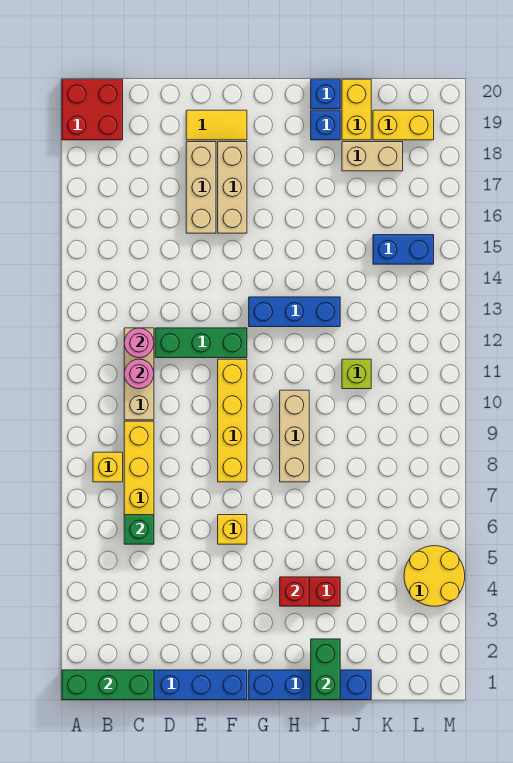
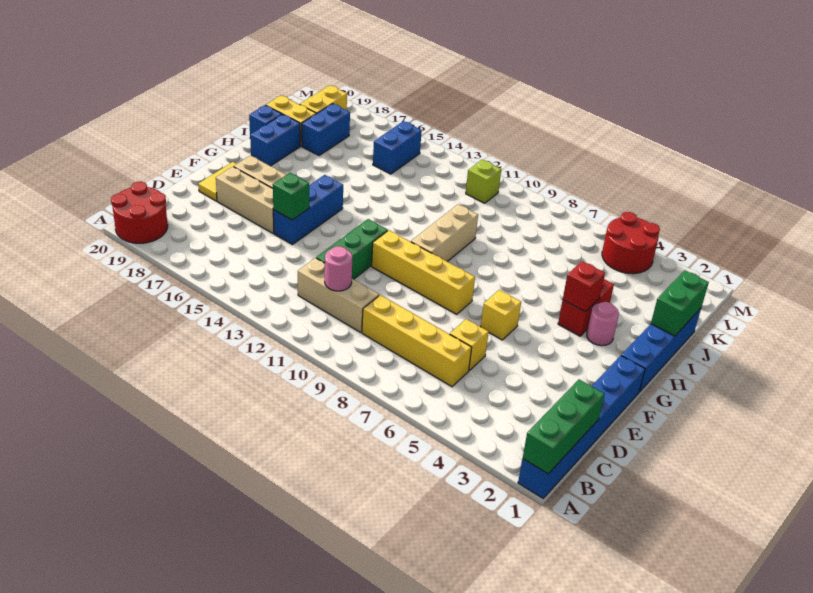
red 2x2 brick [62,79,123,140] -> red 2x2 round brick [111,182,168,243]
yellow 1x1 brick [93,452,123,482] -> yellow 1x1 brick moved to [450,319,489,370]
green 1x1 brick [124,515,154,544] -> green 1x1 brick moved to [273,173,309,220]
pink 1x1 round brick [124,328,154,358] -> pink 1x1 round brick moved to [587,302,619,346]
blue 1x3 brick [249,297,340,327] -> blue 1x3 brick moved to [273,175,343,245]
tan 1x3 brick [280,390,309,482] -> tan 1x3 brick turned to [411,204,478,262]
green 1x2 brick [311,639,340,700] -> green 1x2 brick turned to [651,270,709,336]
blue 1x1 brick [311,110,340,140] -> blue 1x2 brick [250,114,300,166]
lime 1x1 brick [342,359,371,389] -> lime 1x1 brick moved to [466,160,501,203]
tan 1x2 brick [342,142,403,171] -> blue 1x2 brick [302,104,350,156]
yellow 2x2 round brick [404,546,465,606] -> red 2x2 round brick [602,212,660,274]

